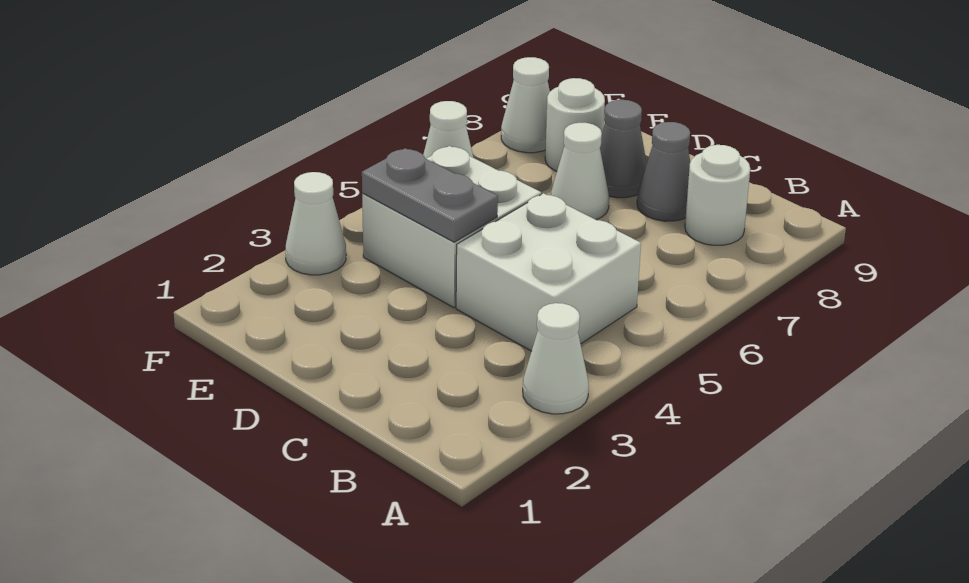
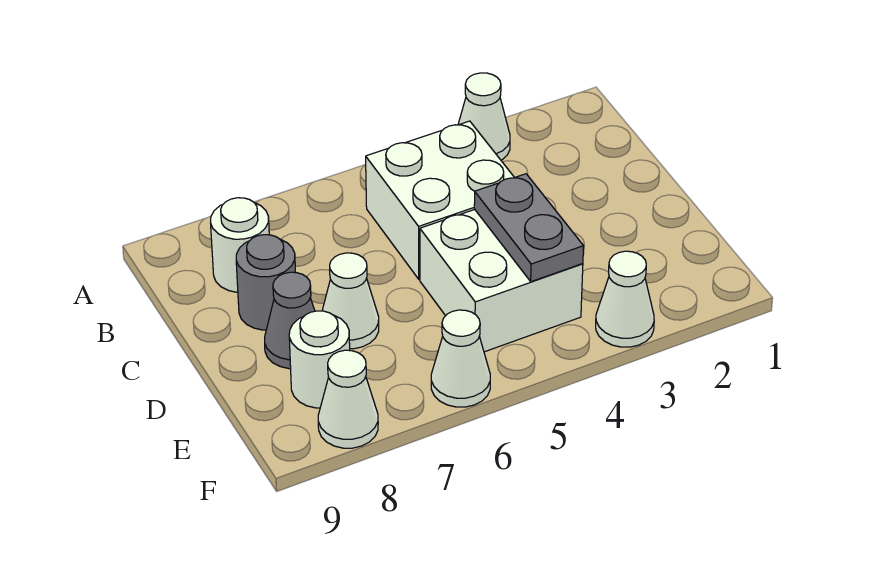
grey 1x1 cone [637,122,690,221] -> grey 1x1 round brick [236,235,296,330]

